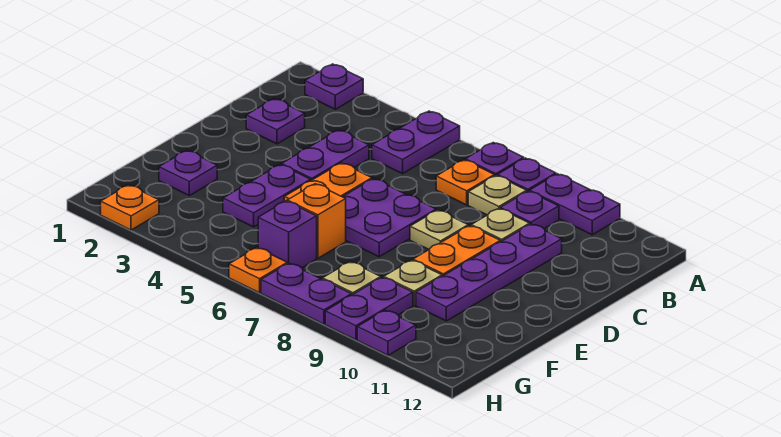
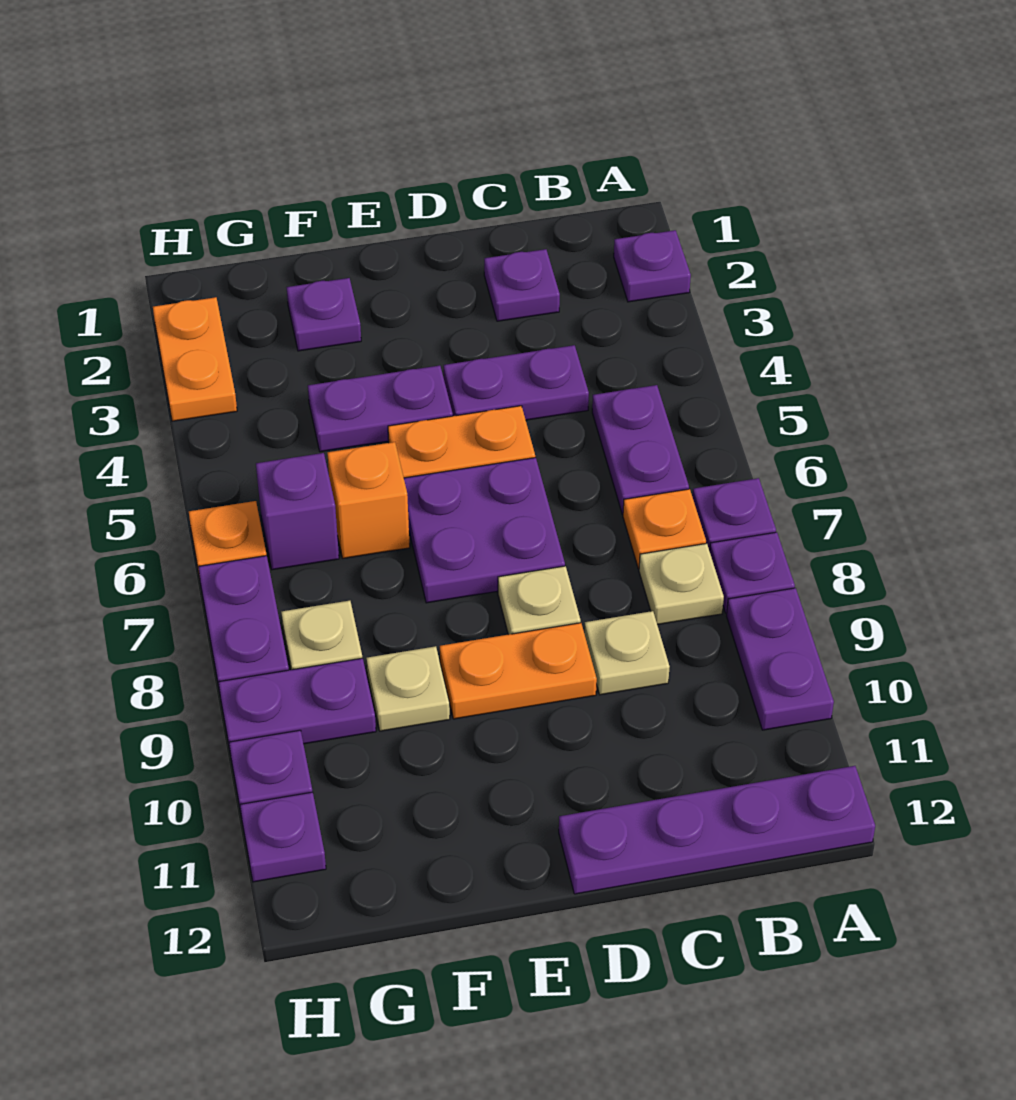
purple 1x2 plate [372,111,460,174] -> purple 1x2 plate turned to [592,385,689,514]
purple 1x1 plate [500,191,559,229] -> purple 1x1 plate moved to [240,792,326,882]
purple 1x4 plate [416,224,562,321] -> purple 1x4 plate moved to [559,766,875,894]
orange 1x1 plate [101,185,159,230] -> orange 1x2 plate [153,297,237,421]

